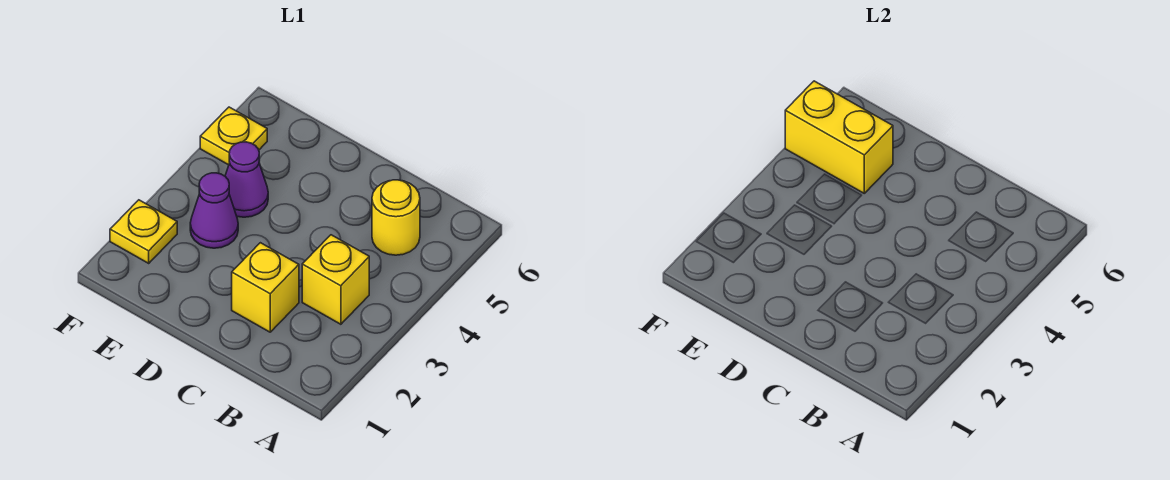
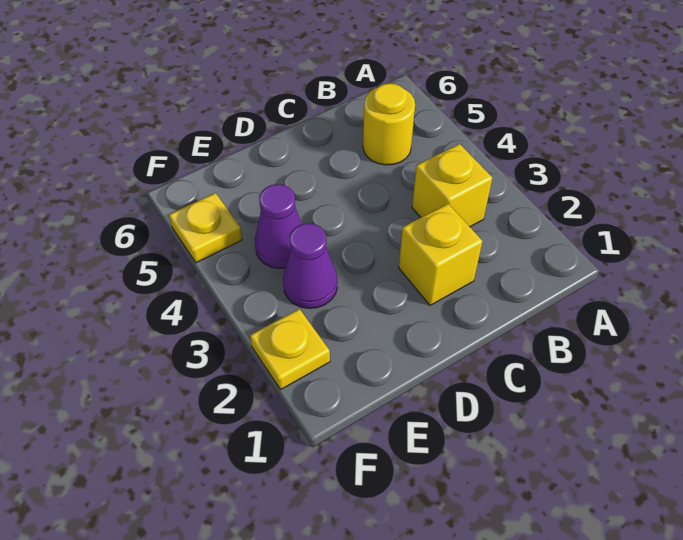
yellow 1x2 brick [785,81,893,193] -> none

